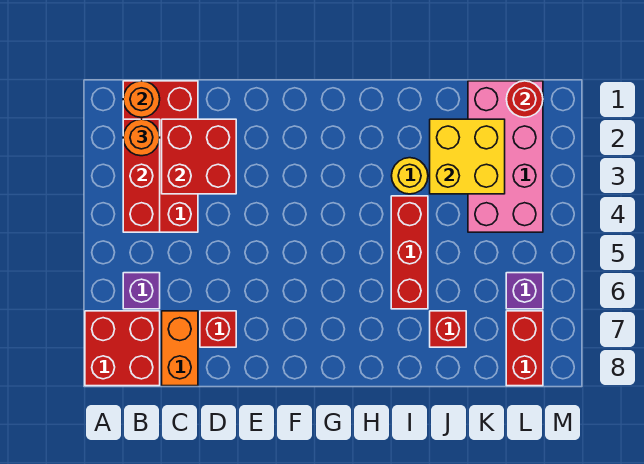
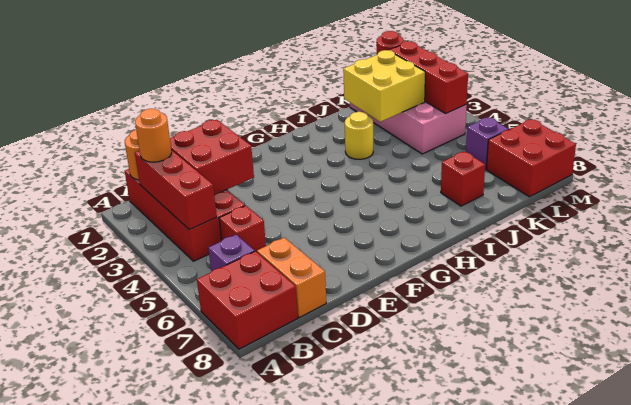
red 1x1 brick [200,311,236,347] -> red 1x1 brick moved to [219,206,266,252]
red 1x3 brick [391,196,428,309] -> red 1x3 brick moved to [390,41,468,113]
red 1x2 brick [506,311,543,386] -> red 2x2 brick [486,119,576,197]

